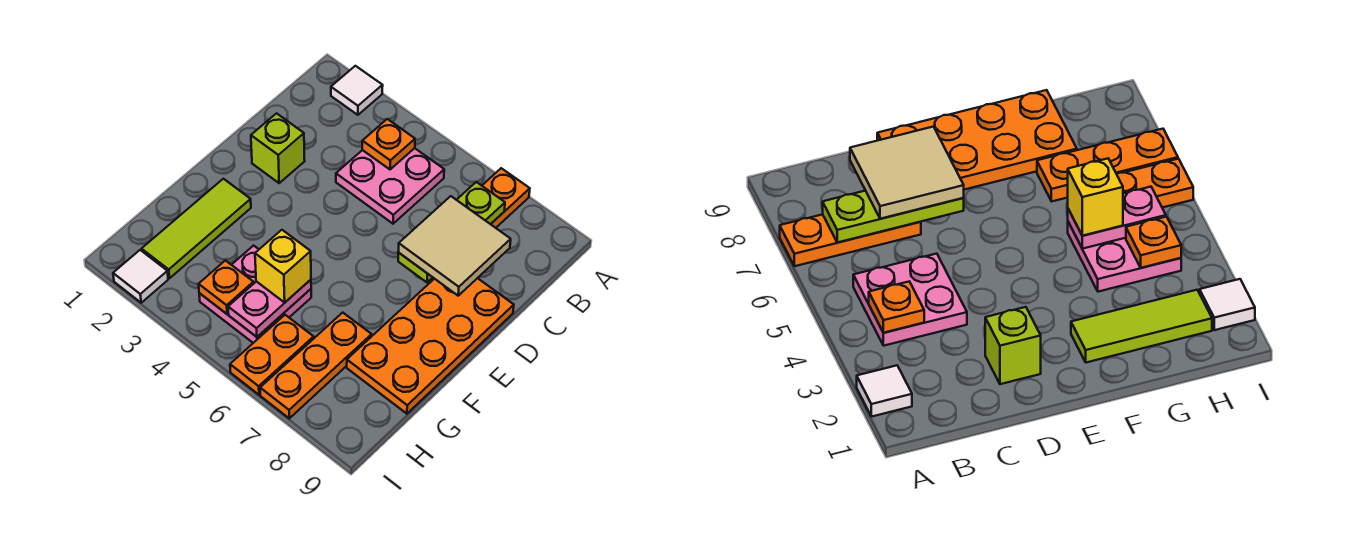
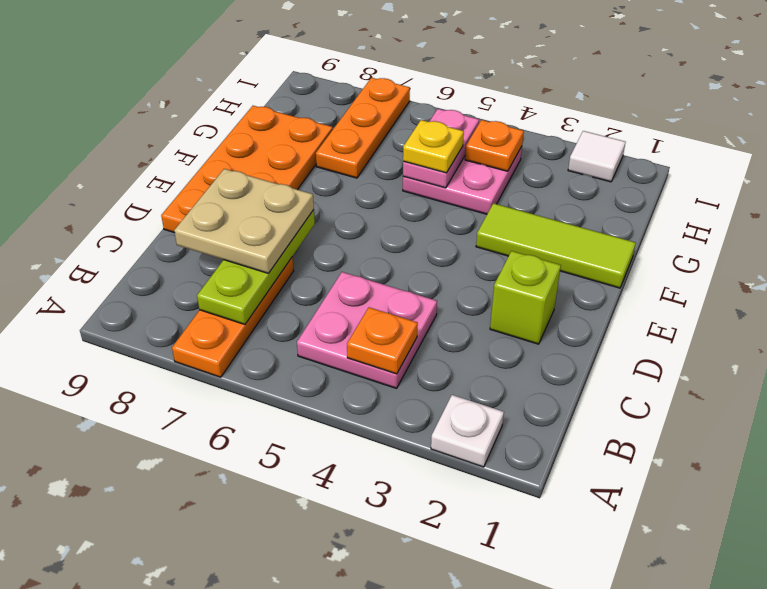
white 1x1 tile [331,66,383,115] -> white 1x1 plate [431,395,504,467]
tan 2x2 tile [398,196,511,296] -> tan 2x2 plate [174,169,314,273]
lime 1x3 tile [142,179,251,278] -> lime 1x3 tile turned to [476,203,636,288]
yellow 1x1 brick [255,230,311,302] -> yellow 1x1 plate [403,120,464,173]
orange 1x2 plate [230,315,314,395] -> none

